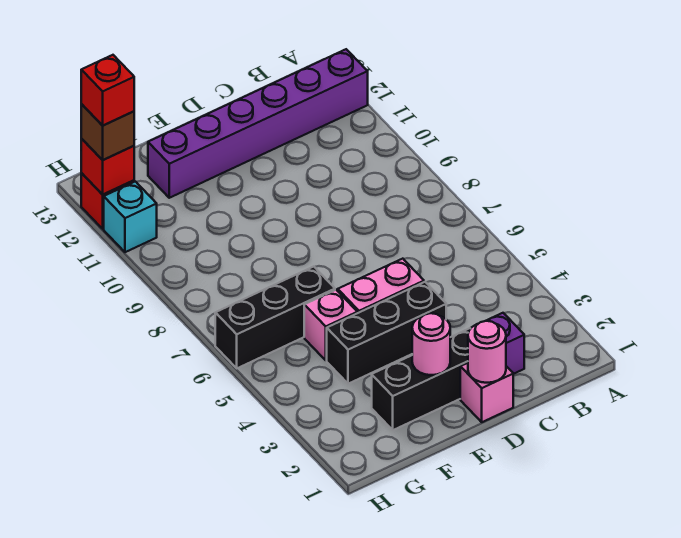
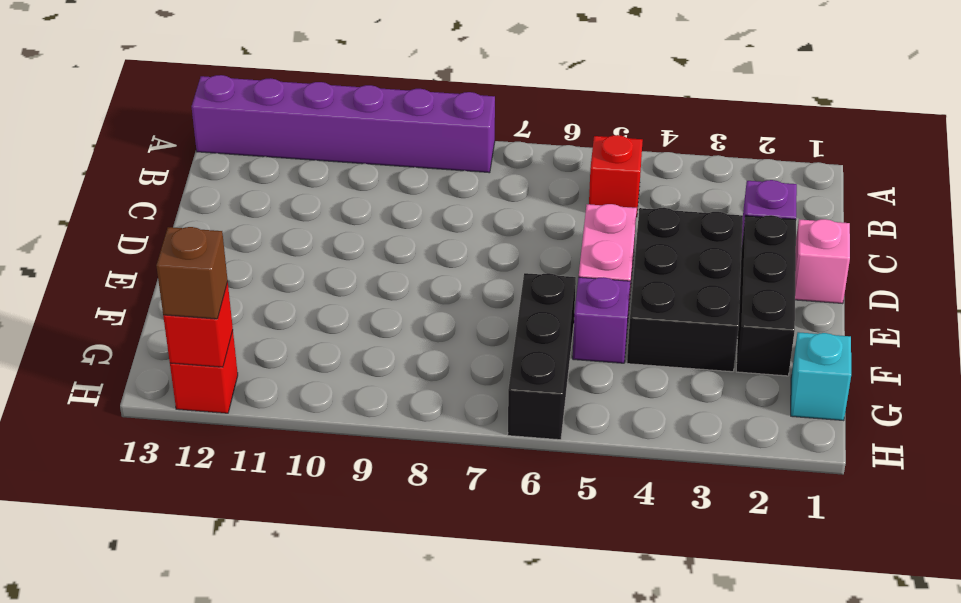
purple 1x6 brick [148,49,368,198] -> purple 1x6 brick turned to [191,75,495,173]
pink 1x1 round brick [468,321,506,383] -> none
black 1x3 brick [327,282,446,384] -> black 2x3 brick [627,208,743,372]
pink 1x1 round brick [412,313,450,375] -> none
pink 1x1 brick [304,290,357,360] -> purple 1x1 brick [573,277,630,363]
cyan 1x1 brick [104,181,157,252] -> cyan 1x1 brick moved to [791,332,851,421]
red 1x1 brick [81,55,134,126] -> red 1x1 brick moved to [589,135,643,217]

